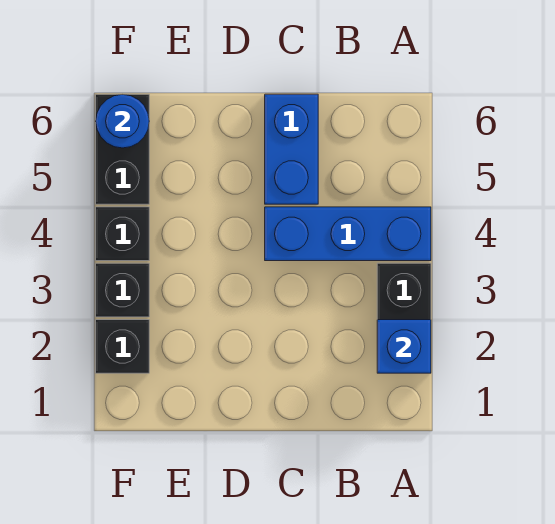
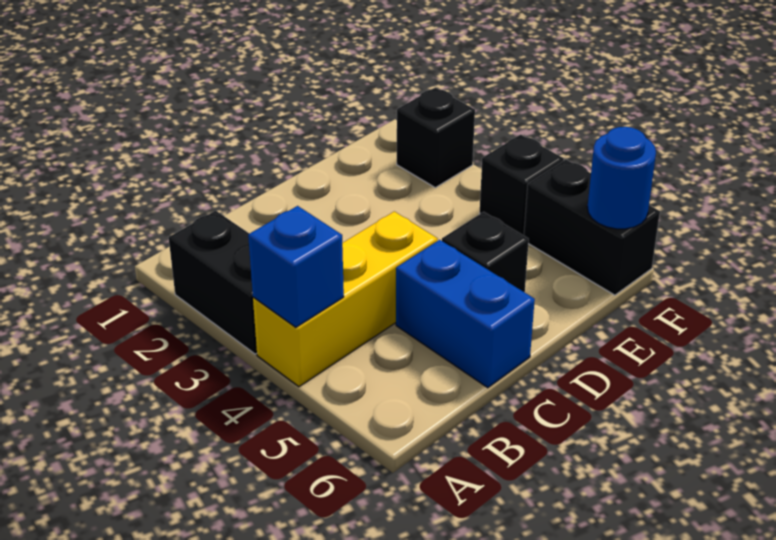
blue 1x1 brick [377,320,431,373] -> blue 1x1 brick moved to [248,206,344,327]
blue 1x3 brick [265,207,431,261] -> yellow 1x3 brick [253,211,438,387]
black 1x1 brick [96,263,149,317] -> black 1x1 brick moved to [442,212,529,292]

